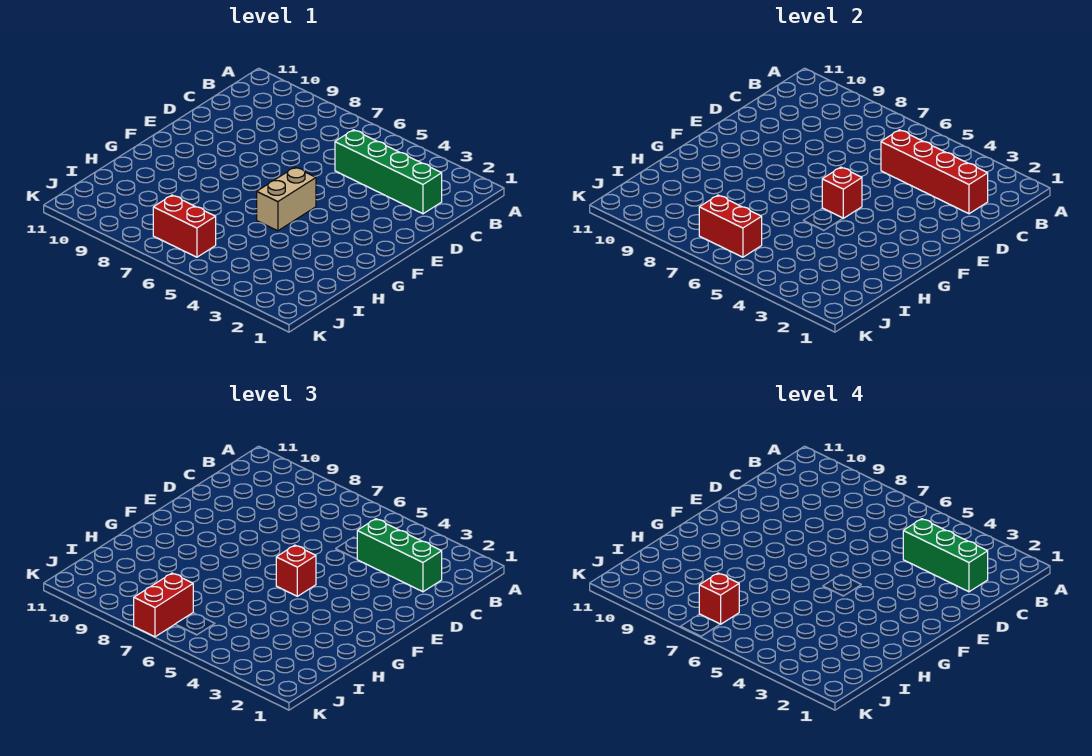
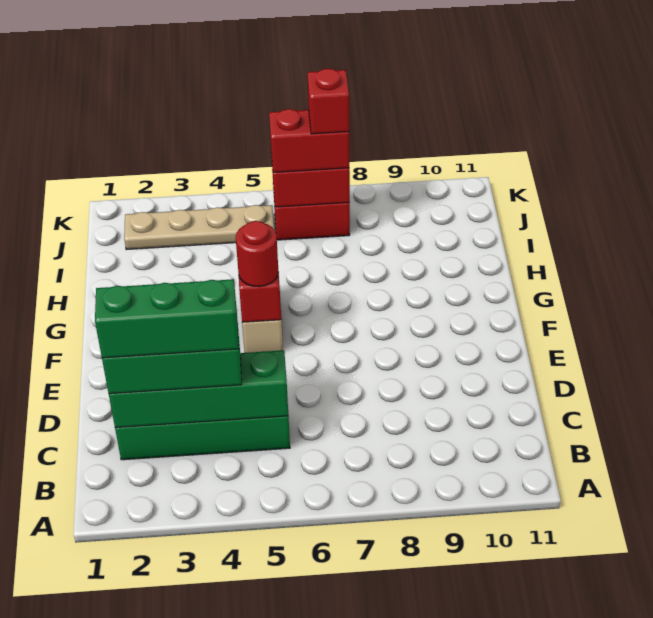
red 1x4 brick [881,130,988,214] -> green 1x4 brick [109,350,288,428]
red 1x1 brick [276,545,316,596] -> red 1x1 round brick [236,221,278,287]
none -> tan 1x4 plate [124,205,274,250]
red 1x2 brick [134,573,193,637] -> red 1x2 brick turned to [269,109,349,172]

